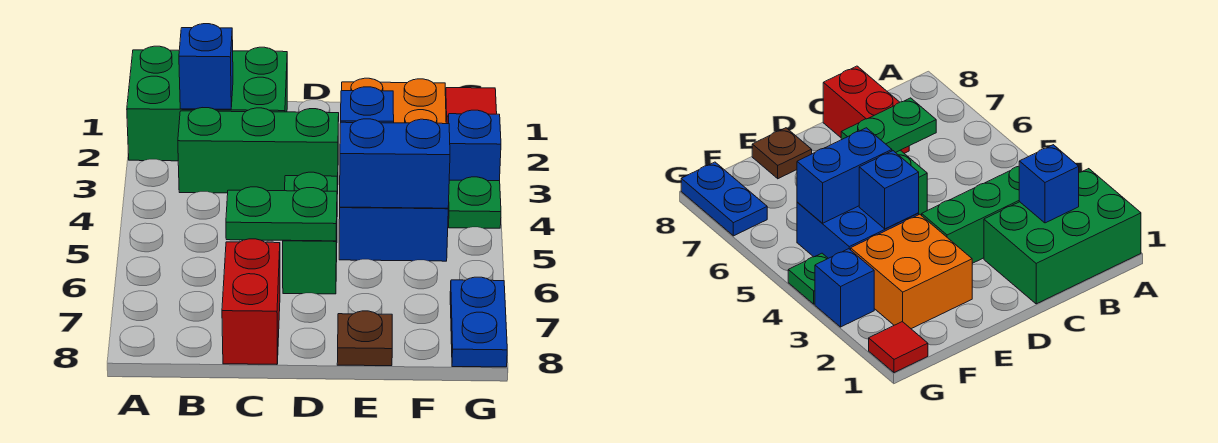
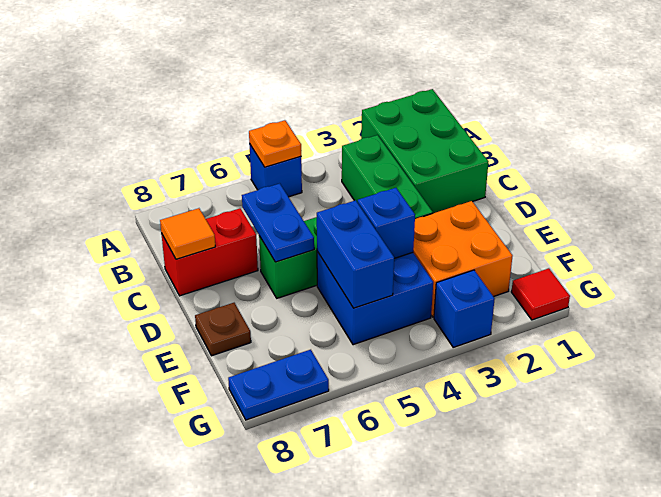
none -> orange 1x1 plate [249,120,301,167]
blue 1x1 brick [179,24,233,109] -> blue 1x1 brick moved to [249,144,302,197]
green 1x2 plate [226,187,337,241] -> blue 1x2 plate [242,183,314,262]
none -> orange 1x1 tile [160,208,215,259]
green 1x1 plate [448,177,501,228] -> none

